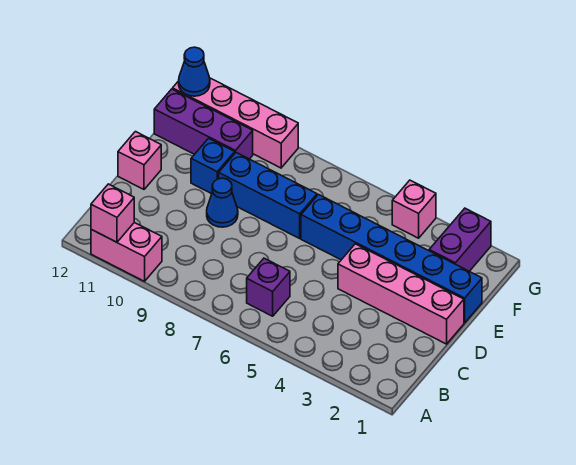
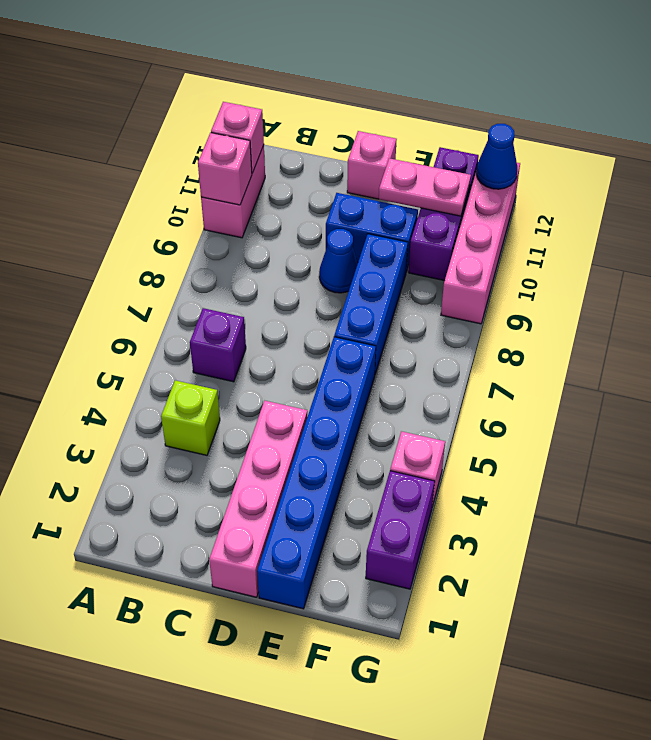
none -> pink 1x1 brick [198,133,252,205]
none -> lime 1x1 brick [161,380,220,455]
blue 1x1 brick [191,138,235,194] -> blue 1x2 brick [326,193,418,272]
none -> pink 1x2 plate [379,158,471,216]
purple 1x2 brick [429,208,491,271] -> purple 1x2 brick turned to [366,471,435,589]

